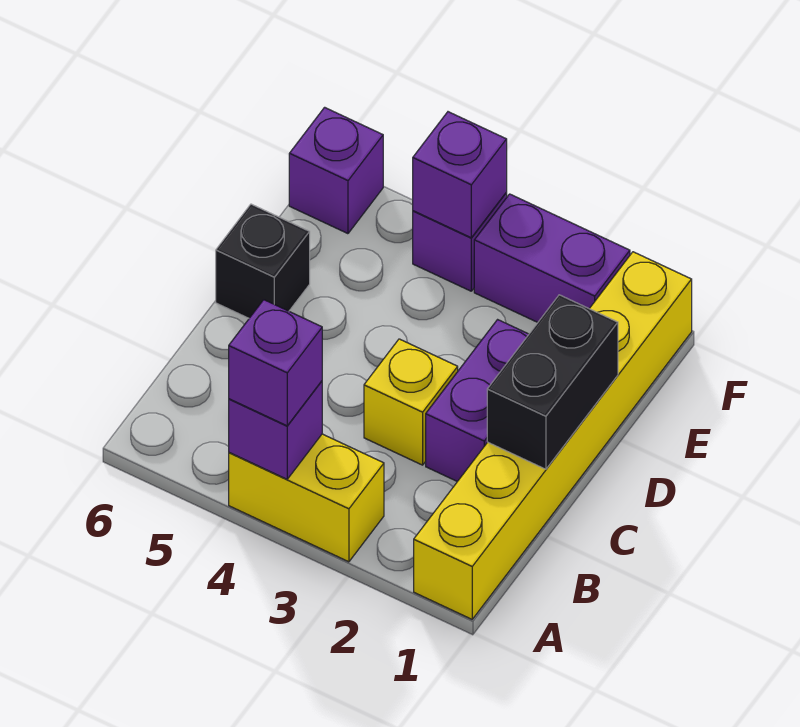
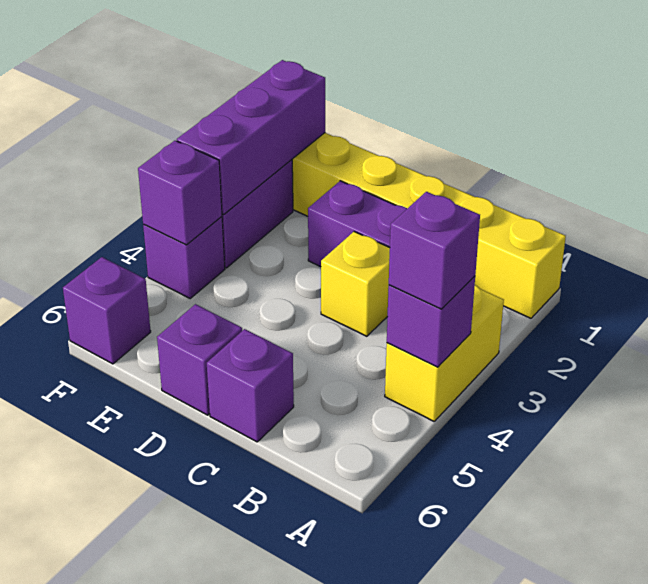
black 1x2 brick [487,295,618,469] -> none
none -> purple 1x1 brick [207,329,294,442]
black 1x1 brick [216,204,310,318] -> purple 1x1 brick [157,304,242,415]
none -> purple 1x3 brick [177,60,325,214]

